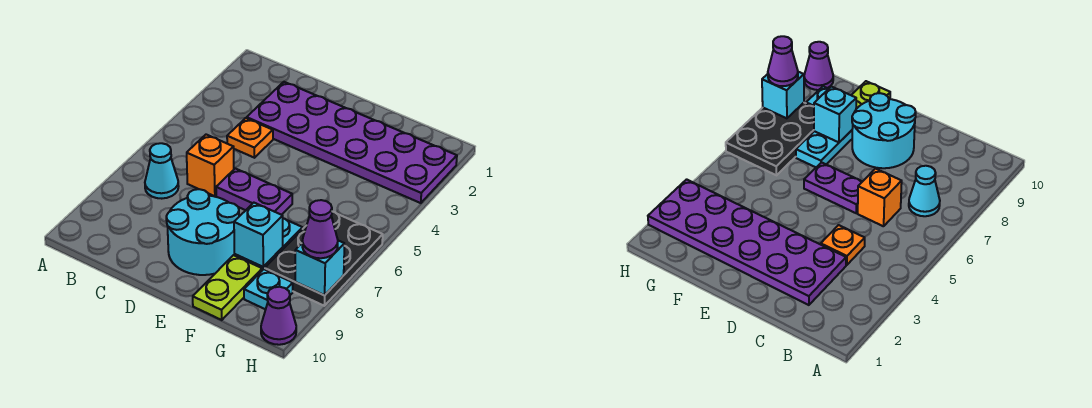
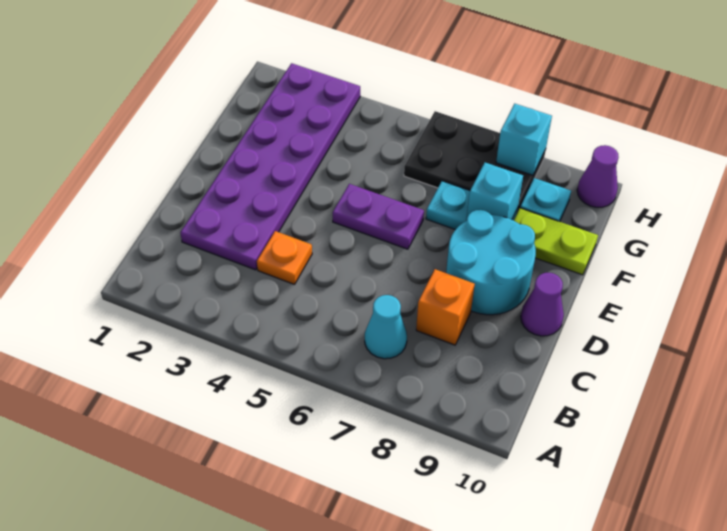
orange 1x1 brick [187,135,234,196] -> orange 1x1 brick moved to [416,269,475,345]
purple 1x2 plate [216,168,292,215] -> purple 1x2 plate turned to [333,184,424,249]
purple 1x1 cone [302,200,338,258] -> purple 1x1 cone moved to [521,273,564,336]

